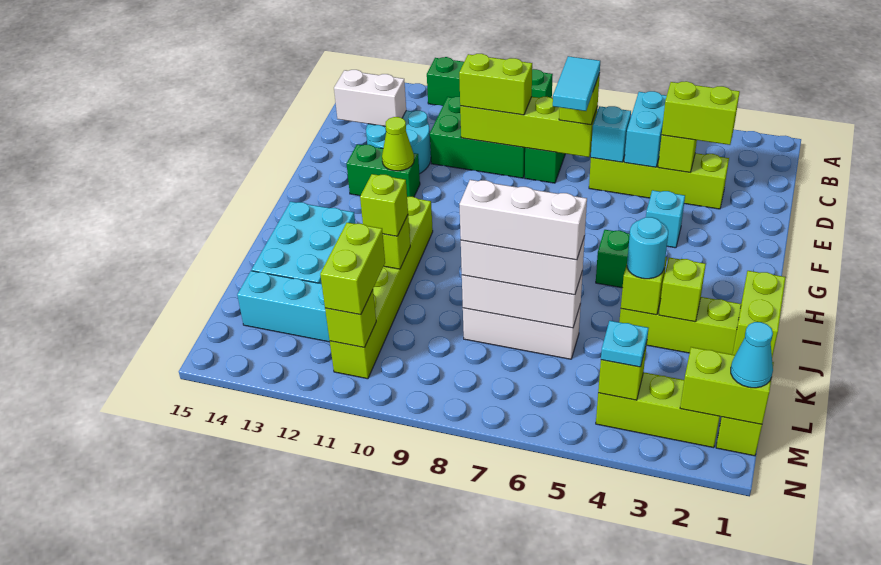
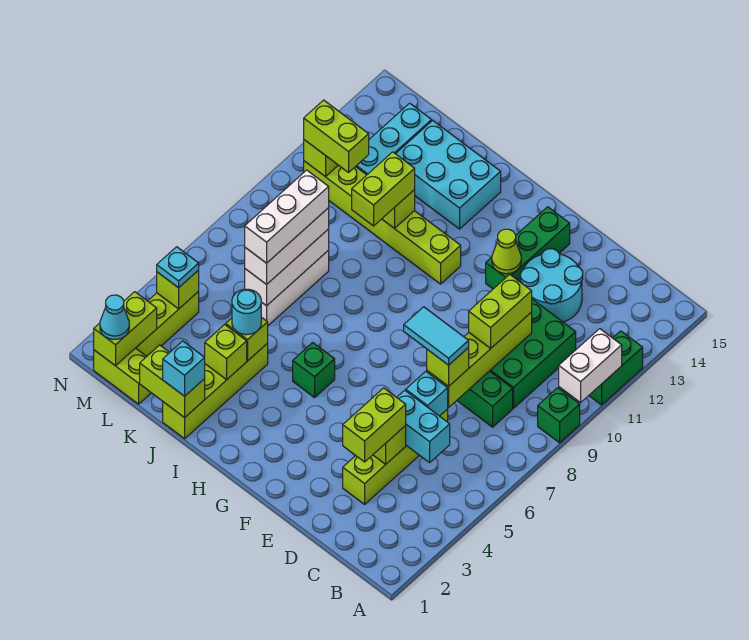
white 1x2 brick [334,70,406,126] -> white 1x2 brick moved to [559,329,622,403]
cyan 1x1 brick [646,190,685,248] -> cyan 1x1 brick moved to [163,341,205,396]
green 1x2 brick [347,144,420,197] -> green 1x3 brick [486,207,570,289]
lime 1x1 brick [360,174,408,236] -> lime 1x2 brick [352,152,415,226]

